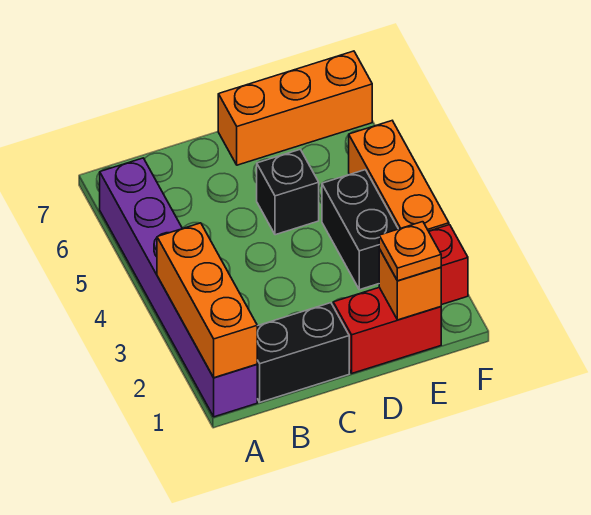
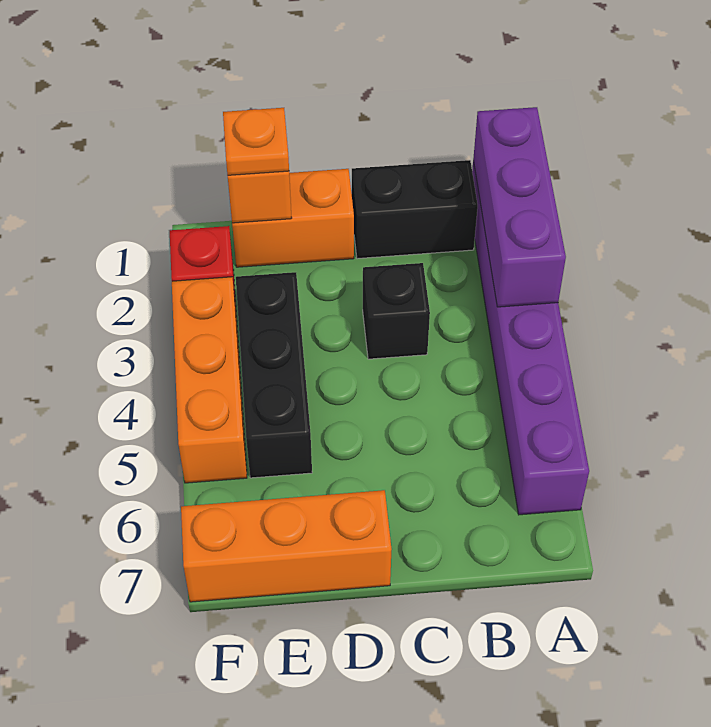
orange 1x3 brick [157,223,257,378] -> purple 1x3 brick [473,107,566,307]
red 1x2 brick [333,287,441,373] -> orange 1x2 brick [232,169,354,267]
black 1x1 brick [257,150,319,235] -> black 1x1 brick moved to [363,263,430,359]
black 1x2 brick [322,170,398,290] -> black 1x3 brick [236,272,312,478]

